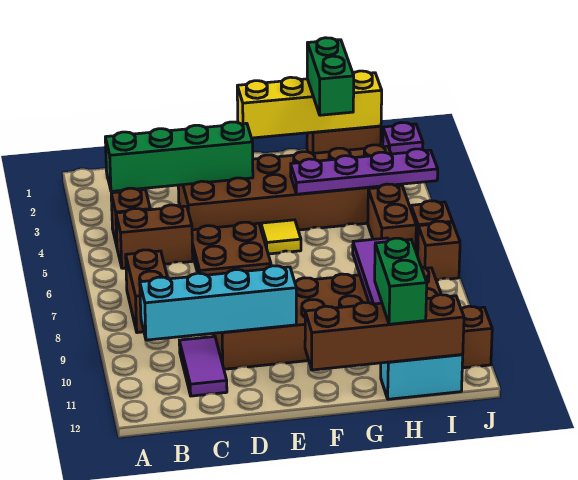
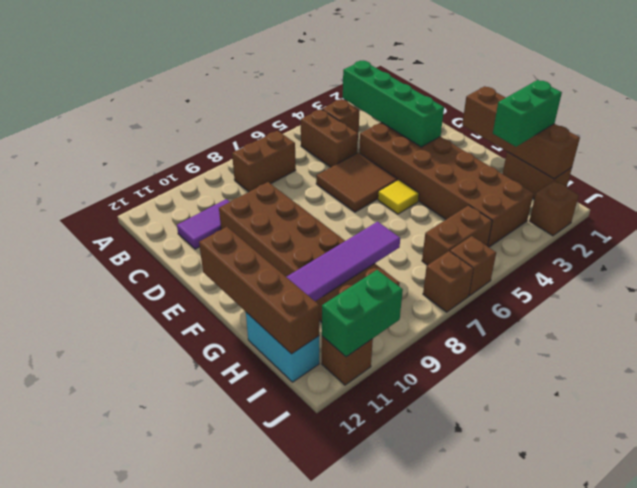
cyan 1x4 brick [140,266,296,340] -> none
brown 2x2 plate [192,222,271,275] -> brown 2x2 tile [316,153,398,212]
yellow 1x4 brick [237,71,382,138] -> brown 1x4 brick [462,86,580,179]
purple 1x4 plate [291,149,438,194] -> none
green 1x2 brick [375,238,427,324] -> green 1x2 brick moved to [322,270,403,357]
purple 1x1 brick [383,123,423,154] -> brown 1x1 brick [529,181,579,236]

